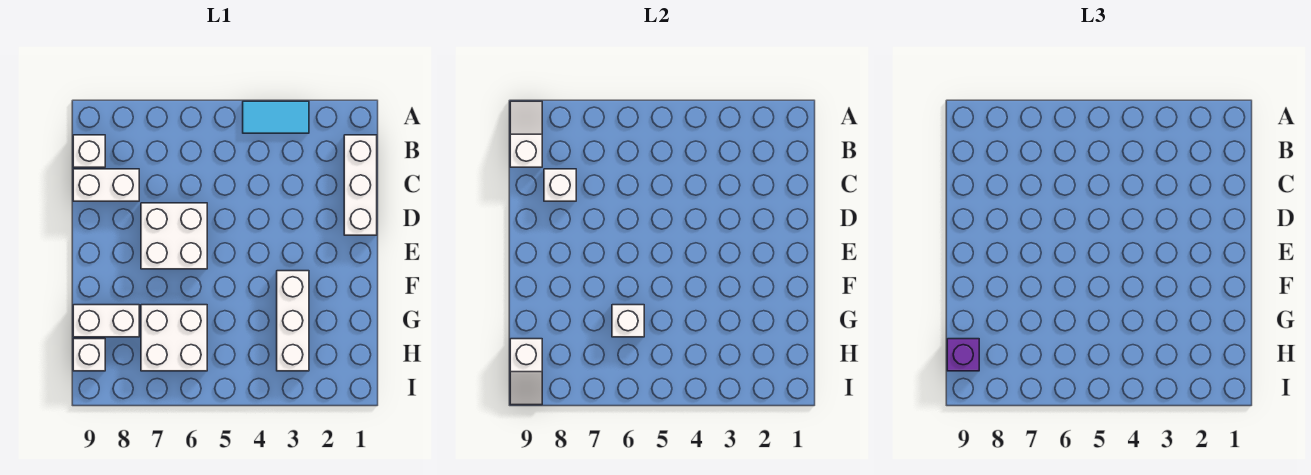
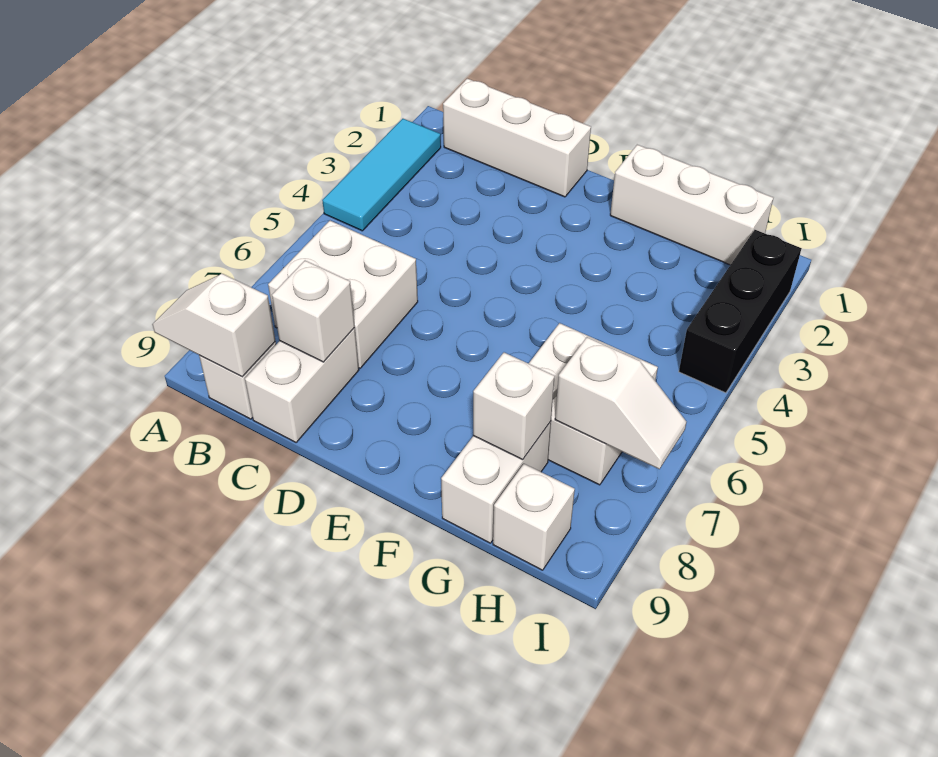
cyan 1x2 tile [243,101,309,133] -> cyan 1x3 tile [322,119,441,231]
white 2x2 brick [141,203,207,269] -> white 2x2 brick moved to [268,221,418,368]
white 1x3 brick [277,271,309,371] -> white 1x3 brick moved to [610,145,773,265]
white 1x1 brick [612,305,644,337] -> white 1x1 brick moved to [473,352,555,460]
white 1x2 slope [510,339,542,405] -> white 1x2 slope moved to [555,337,686,469]
purple 1x1 brick [947,339,979,371] -> none
none -> black 1x3 brick [679,230,802,393]

